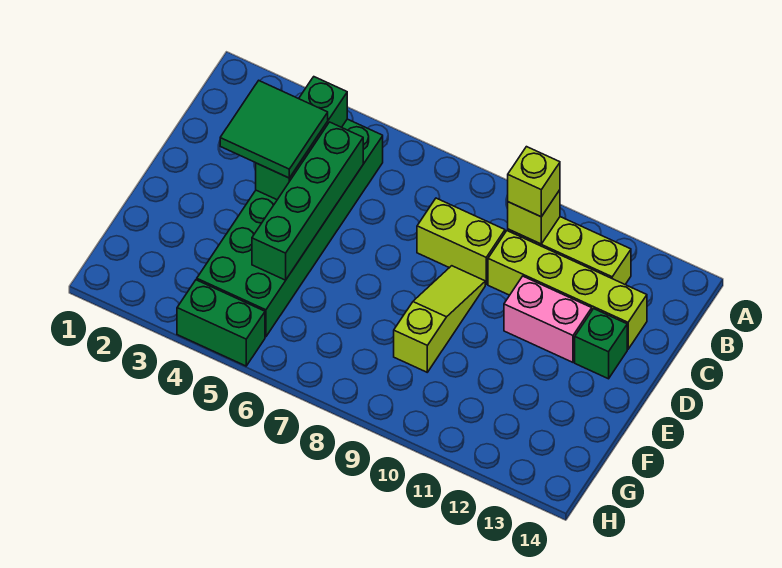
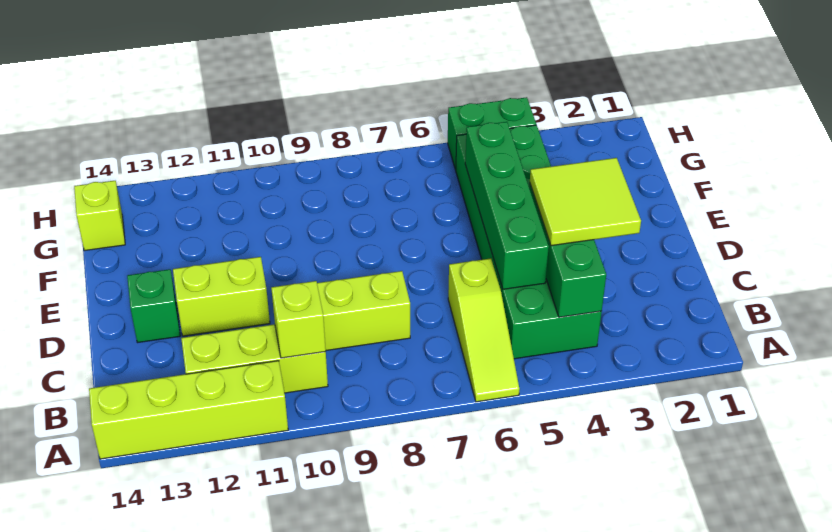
lime 1x1 brick [508,147,560,217] -> lime 1x1 brick moved to [74,181,125,251]
green 2x2 tile [220,81,328,178] -> lime 2x2 tile [530,158,641,246]
lime 1x4 brick [488,231,647,349] -> lime 1x4 brick moved to [89,361,288,459]
lime 1x3 slope [394,266,485,372] -> lime 1x3 slope moved to [448,258,520,402]
pink 1x2 brick [504,276,592,362] -> lime 1x2 brick [173,257,270,336]

